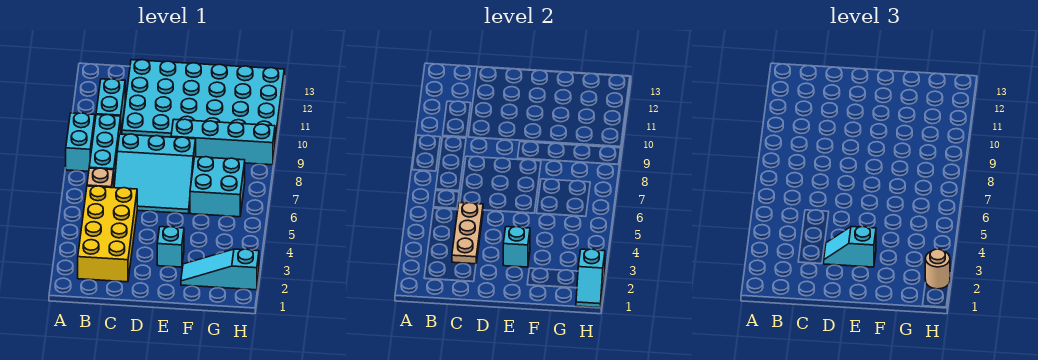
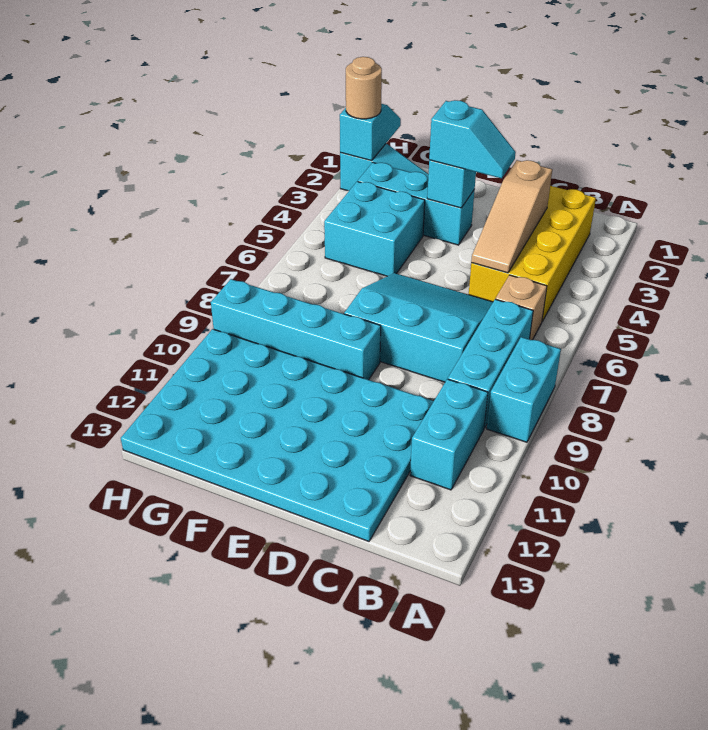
tan 1x3 plate [452,203,483,264] -> tan 1x3 slope [471,160,552,273]
cyan 1x1 brick [157,227,184,267] -> cyan 1x3 brick [358,163,475,245]
cyan 2x2 brick [190,157,245,217] -> cyan 2x2 brick moved to [324,182,425,276]

